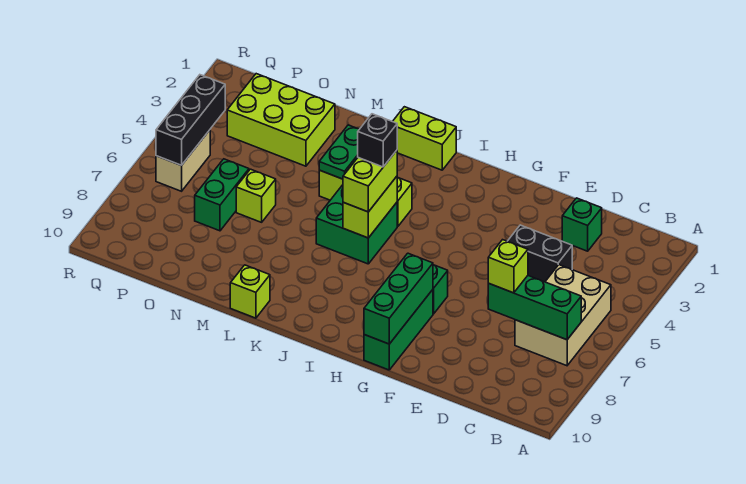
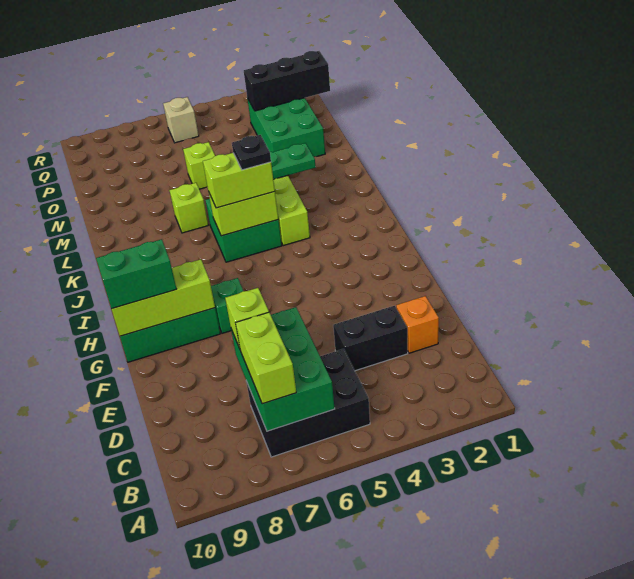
tan 2x3 brick [515,265,611,366] -> black 2x3 brick [246,349,370,457]
green 1x3 brick [488,276,581,340] -> green 2x3 brick [231,307,335,431]
green 1x1 brick [562,198,602,251] -> orange 1x1 brick [396,296,439,353]
black 1x2 brick [508,225,572,282] -> black 1x2 brick turned to [333,306,408,371]
green 1x3 brick [364,253,433,344] -> lime 1x3 brick [112,259,215,336]
lime 1x2 brick [393,107,456,170] -> lime 1x2 brick moved to [236,312,296,404]
black 1x1 brick [358,114,397,167] -> black 1x1 plate [232,135,271,170]
lime 1x1 brick [230,265,270,318] -> lime 1x1 brick moved to [169,183,208,233]
lime 2x3 brick [227,74,335,166] -> green 2x3 brick [247,98,325,157]
green 1x2 brick [195,159,249,231] -> green 1x2 brick moved to [96,239,176,309]
black 1x3 brick [156,75,225,165] -> black 1x3 brick moved to [244,51,330,111]
tan 1x2 brick [156,130,210,191] -> tan 1x1 brick [163,97,199,143]

